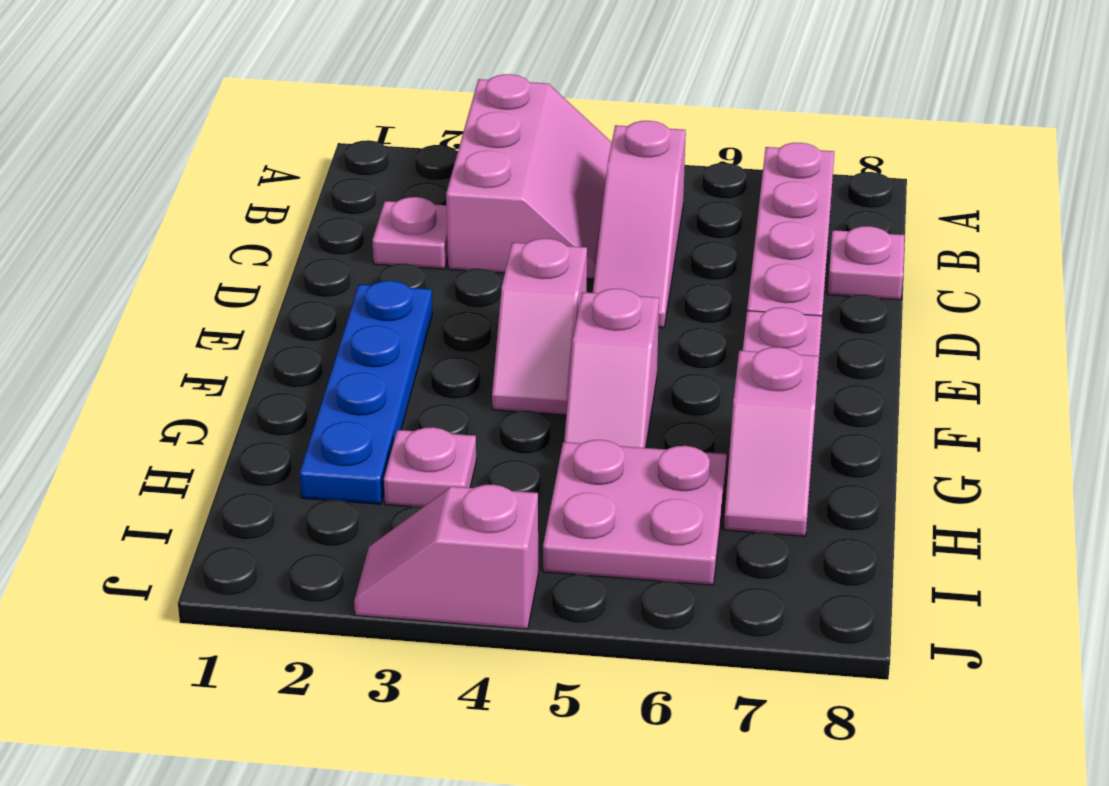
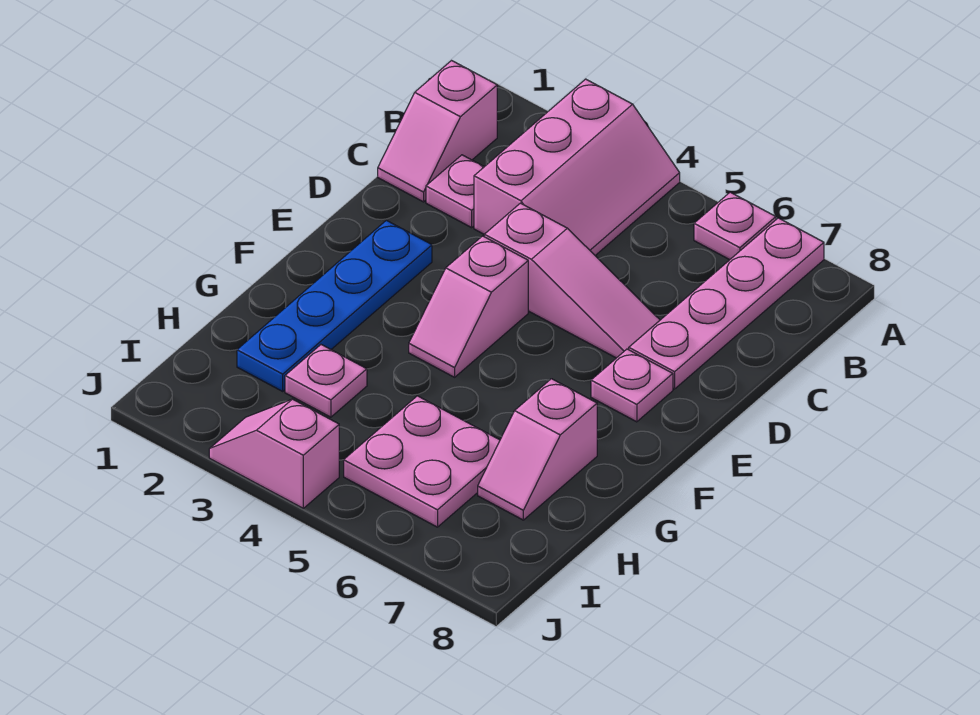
pink 1x3 slope [593,121,686,328] -> pink 1x3 slope turned to [484,203,660,358]
pink 1x1 plate [828,226,905,300] -> pink 1x1 plate moved to [694,192,776,260]
pink 1x2 slope [564,289,659,448] -> pink 1x2 slope moved to [378,61,497,202]

